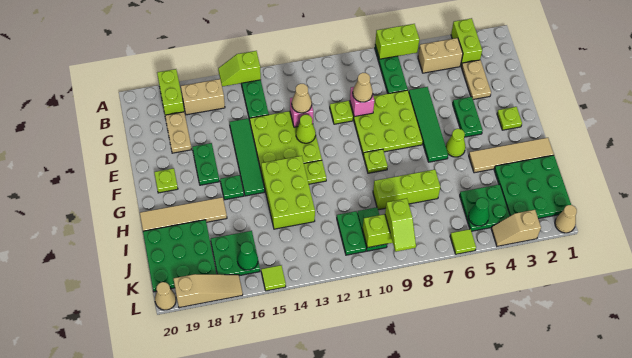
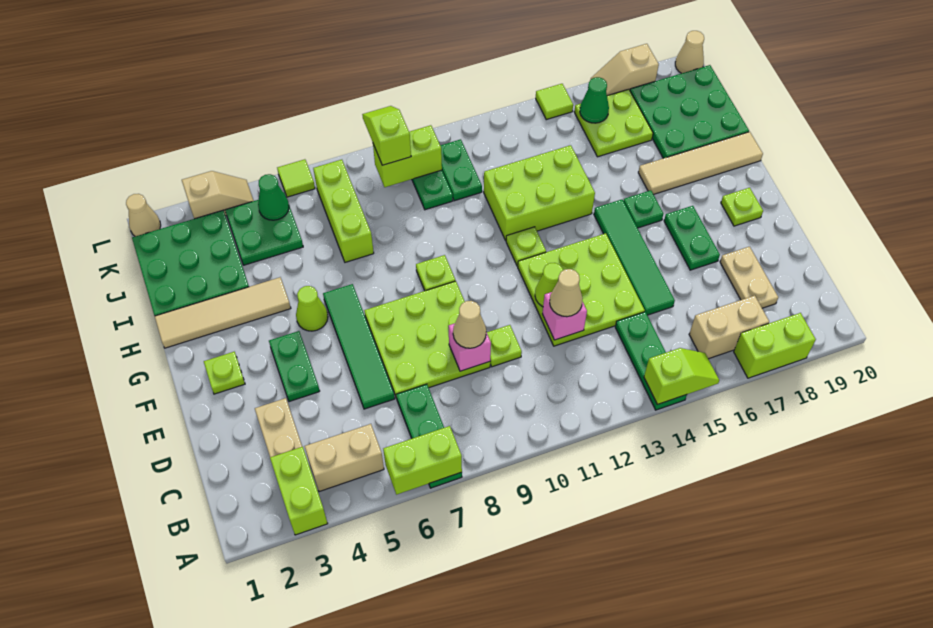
lime 1x2 brick [157,69,184,115] -> lime 1x2 brick turned to [734,313,816,378]
lime 2x3 brick [261,156,315,229] -> lime 2x3 brick turned to [484,145,595,240]
lime 1x3 brick [373,170,440,210] -> lime 1x3 brick turned to [313,160,374,262]
green 2x2 plate [211,231,260,276] -> lime 2x2 plate [574,89,653,157]
tan 1x3 slope [173,274,243,308] -> tan 1x2 slope [591,44,659,96]

